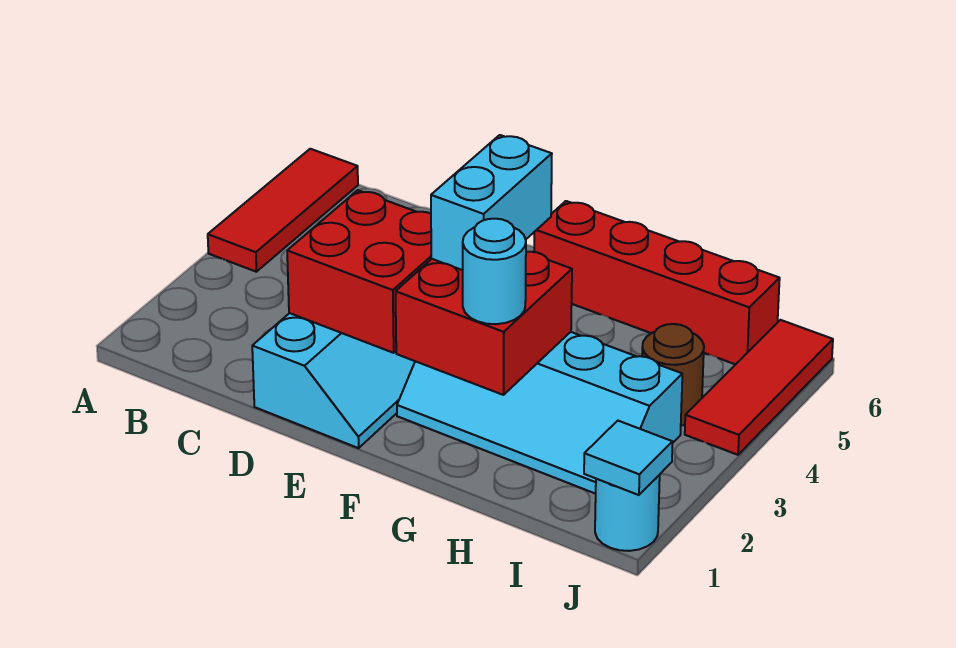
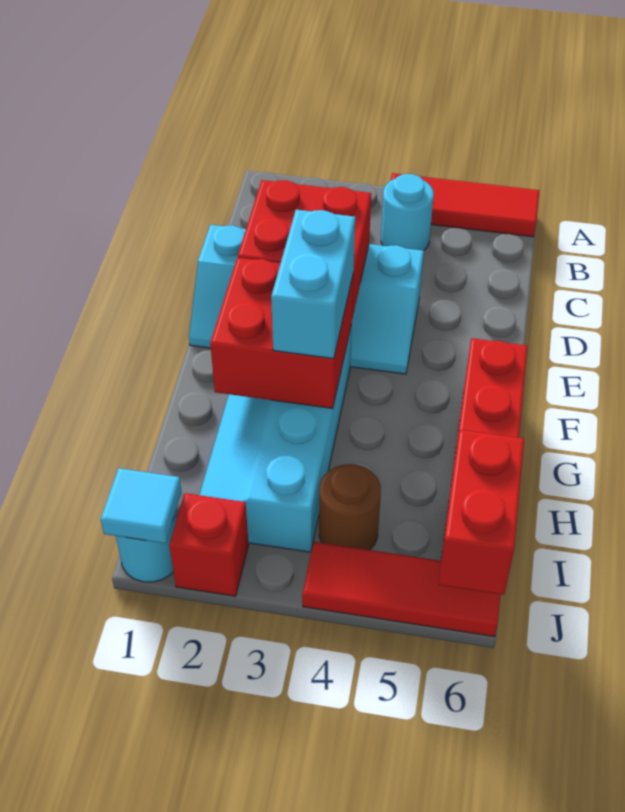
cyan 1x2 brick [431,135,552,270] -> cyan 1x2 brick turned to [271,210,355,359]
cyan 1x1 round brick [463,219,526,324] -> cyan 1x1 round brick moved to [381,174,434,251]
none -> red 1x2 brick [438,430,524,595]
none -> red 1x1 brick [169,493,249,596]

